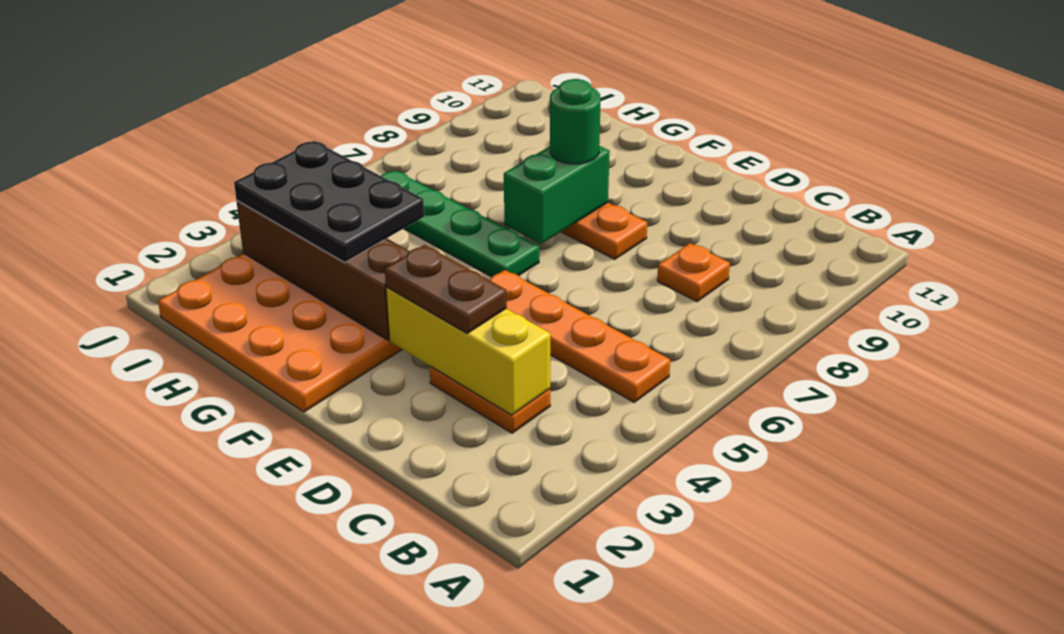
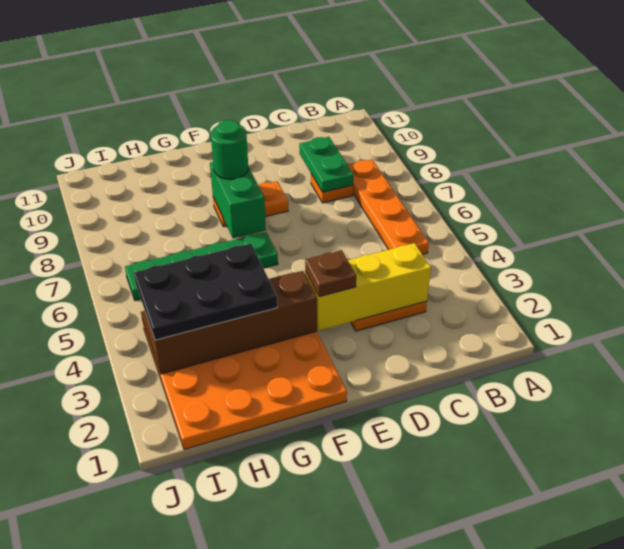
orange 1x4 plate [489,270,670,402] -> orange 1x4 plate turned to [348,159,429,254]
none -> green 1x2 plate [299,137,354,192]
brown 1x2 plate [385,245,507,333] -> brown 1x1 plate [305,250,356,297]

